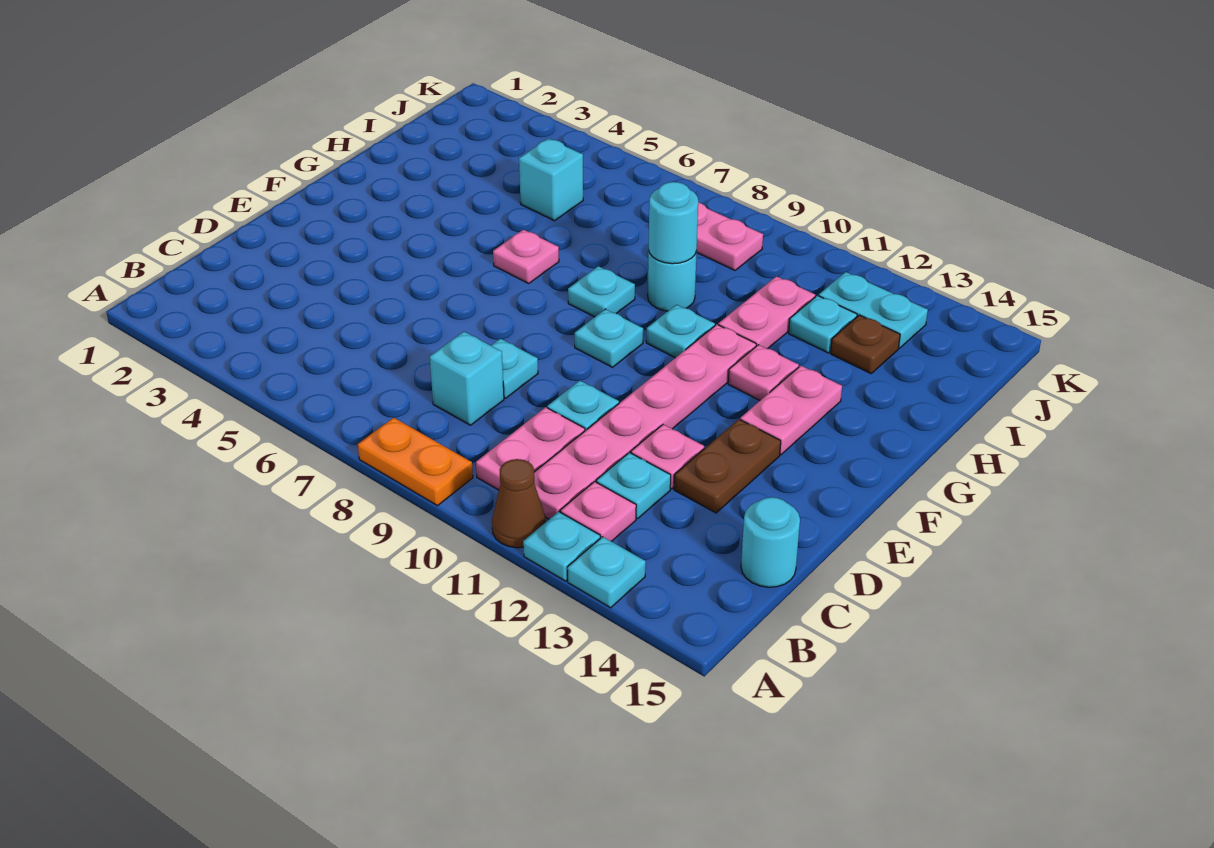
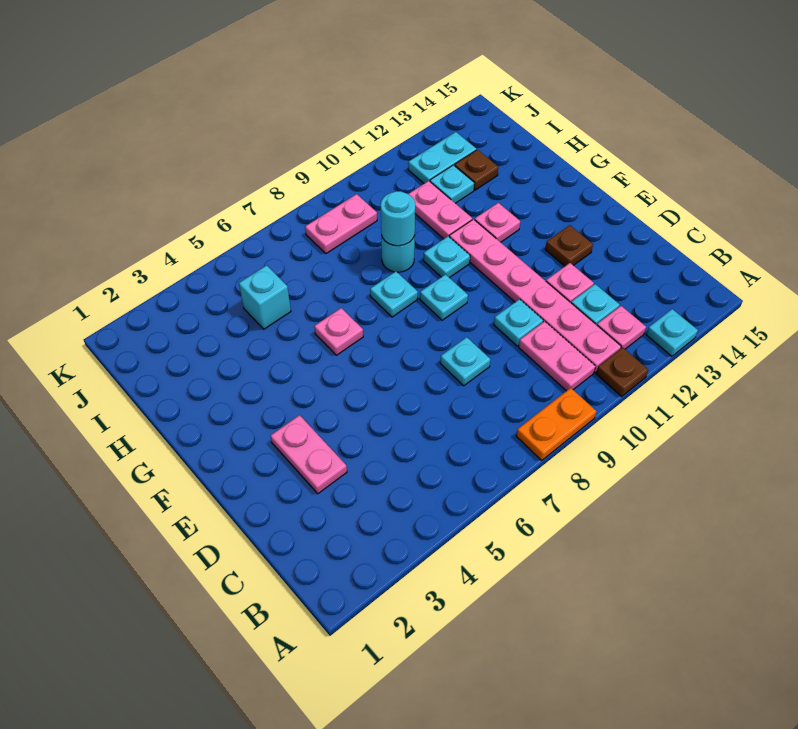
brown 1x1 cone [492,459,546,548] -> brown 1x1 plate [596,347,648,397]
cyan 1x1 plate [523,512,601,581] -> none
cyan 1x1 brick [430,332,504,425] -> none
cyan 1x1 round brick [741,497,800,587] -> none
brown 1x2 plate [674,419,781,513] -> brown 1x1 plate [545,225,593,266]
pink 1x2 plate [740,366,842,455] -> pink 1x2 plate moved to [270,415,347,494]

